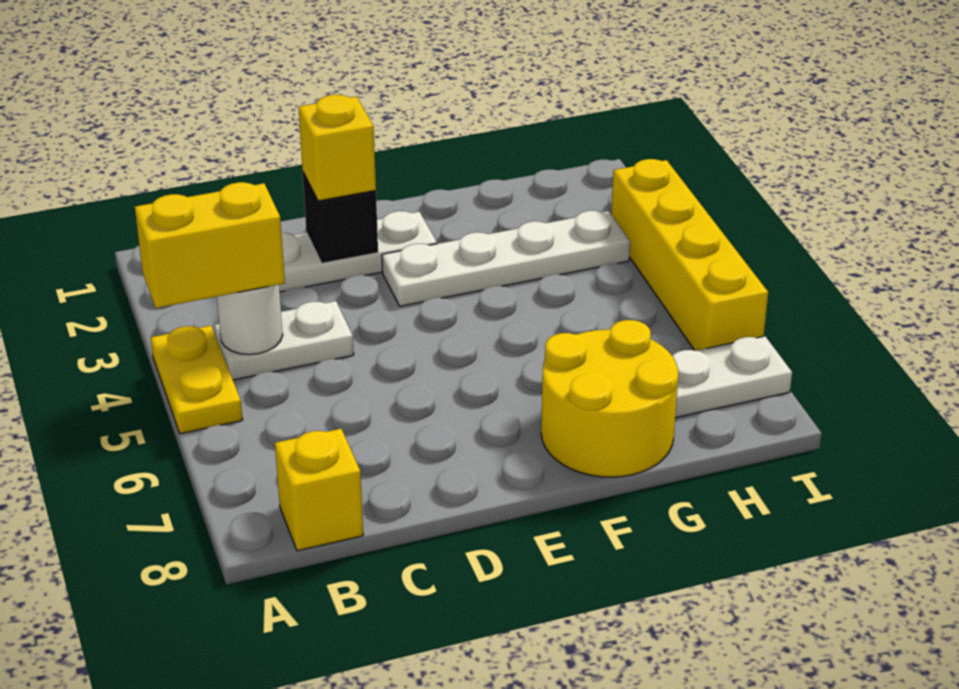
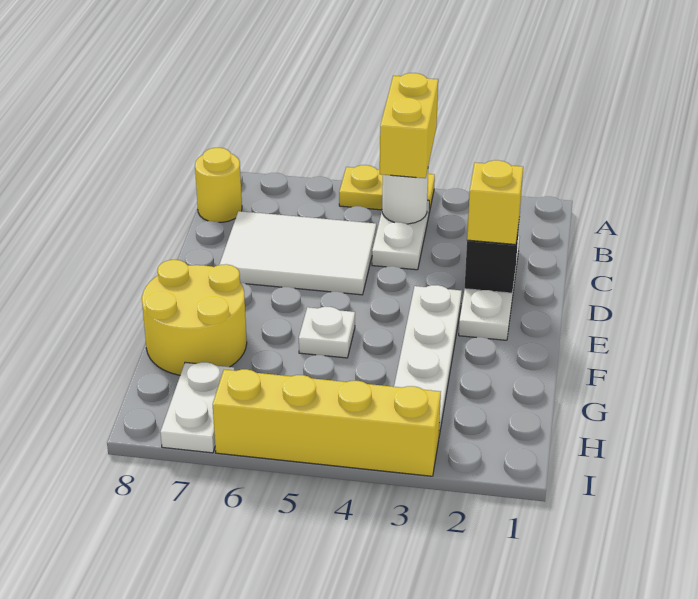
yellow 1x1 brick [275,429,363,551] -> yellow 1x1 round brick [195,148,242,222]
none -> white 2x3 tile [219,211,376,295]
none -> white 1x1 plate [299,307,355,358]

